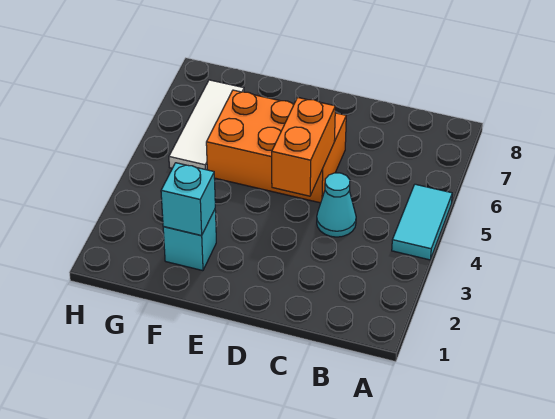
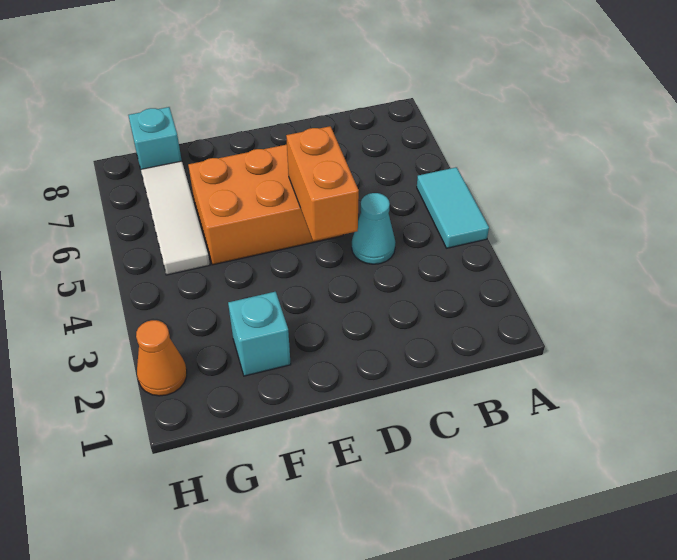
cyan 1x1 brick [161,163,215,235] -> cyan 1x1 brick moved to [128,107,182,169]
none -> orange 1x1 cone [136,320,187,396]

